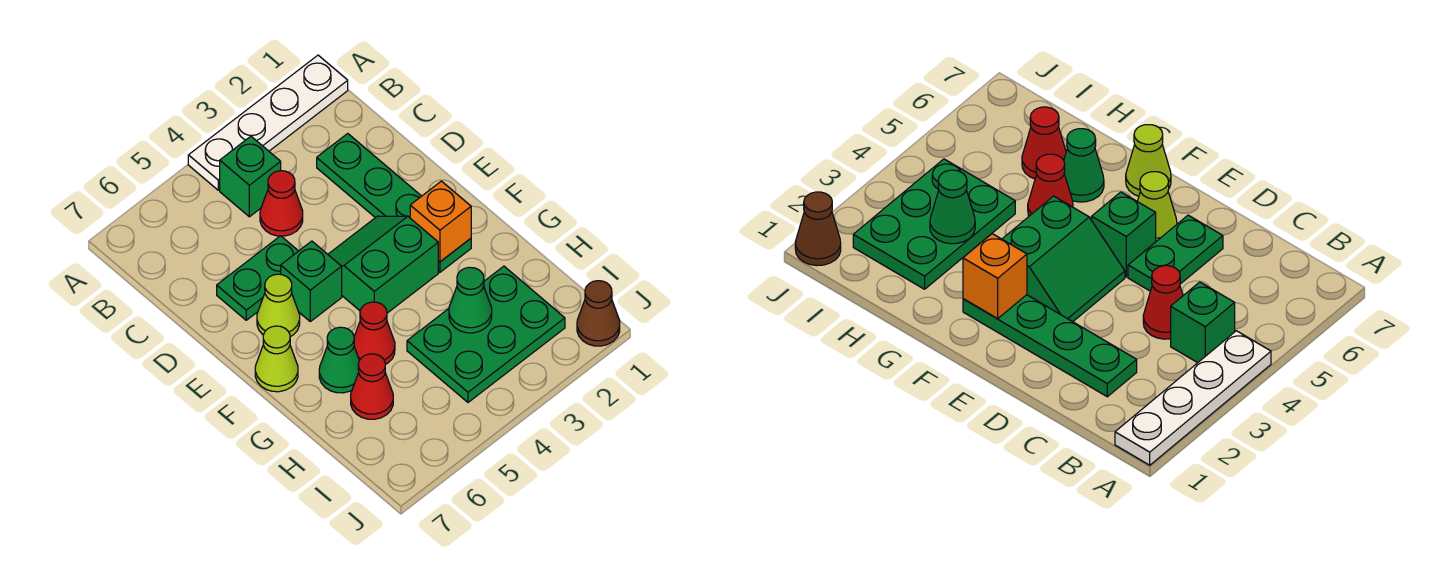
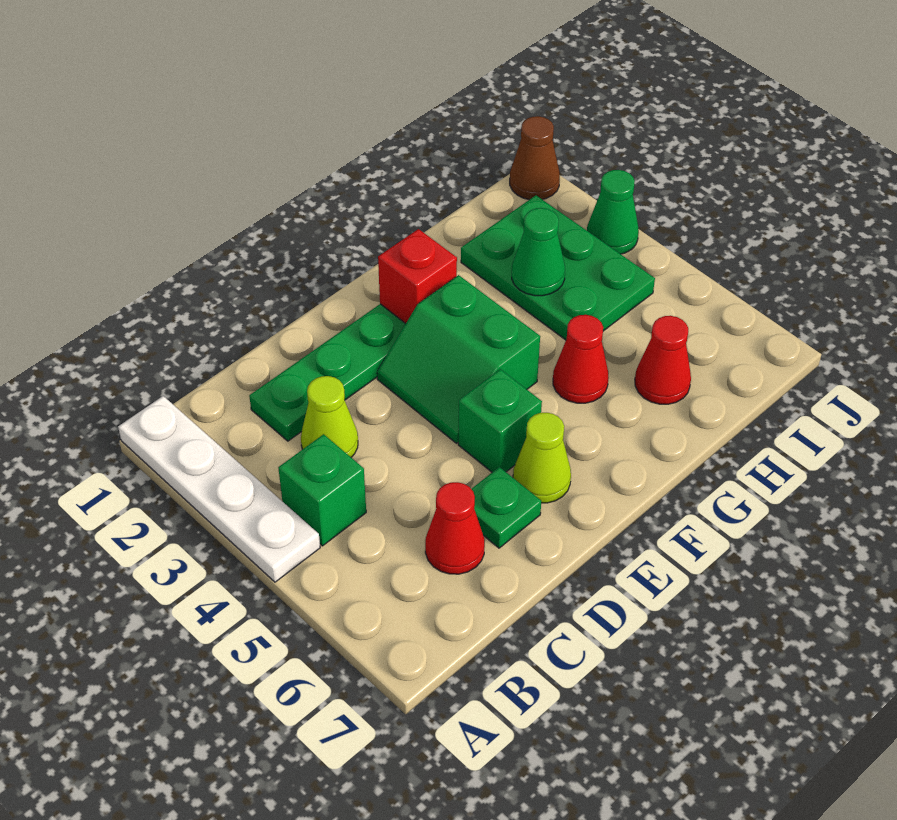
red 1x1 cone [260,171,303,236] -> red 1x1 cone moved to [425,482,485,574]
green 1x2 plate [217,236,298,320] -> green 1x1 plate [472,467,541,548]
orange 1x1 brick [410,181,471,262] -> red 1x1 brick [378,229,457,324]
lime 1x1 cone [255,326,298,392] -> lime 1x1 cone moved to [301,376,358,457]
green 1x1 cone [319,327,359,393] -> green 1x1 cone moved to [587,170,639,254]

